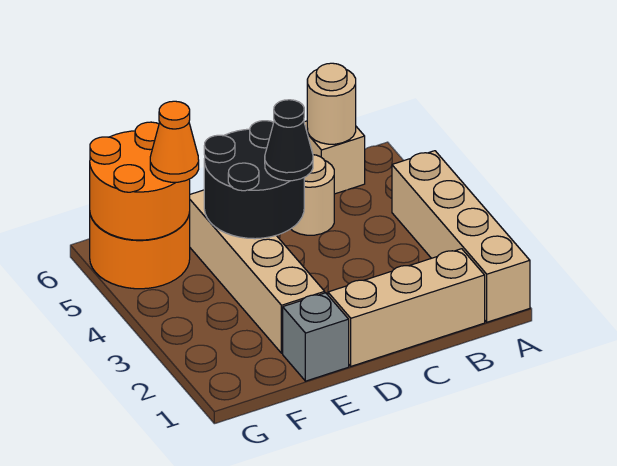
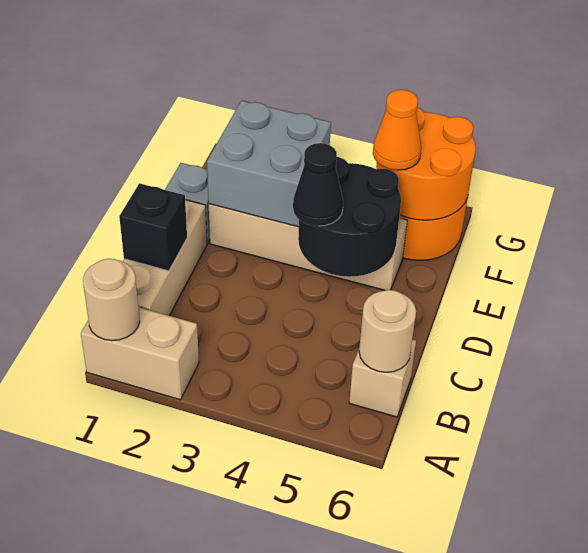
tan 1x4 brick [392,151,530,322] -> tan 1x2 brick [81,307,199,400]
none -> black 1x1 brick [119,183,187,271]
tan 1x1 round brick [291,155,334,235] -> tan 1x1 round brick moved to [83,259,140,341]
none -> grey 2x2 brick [207,101,331,227]

